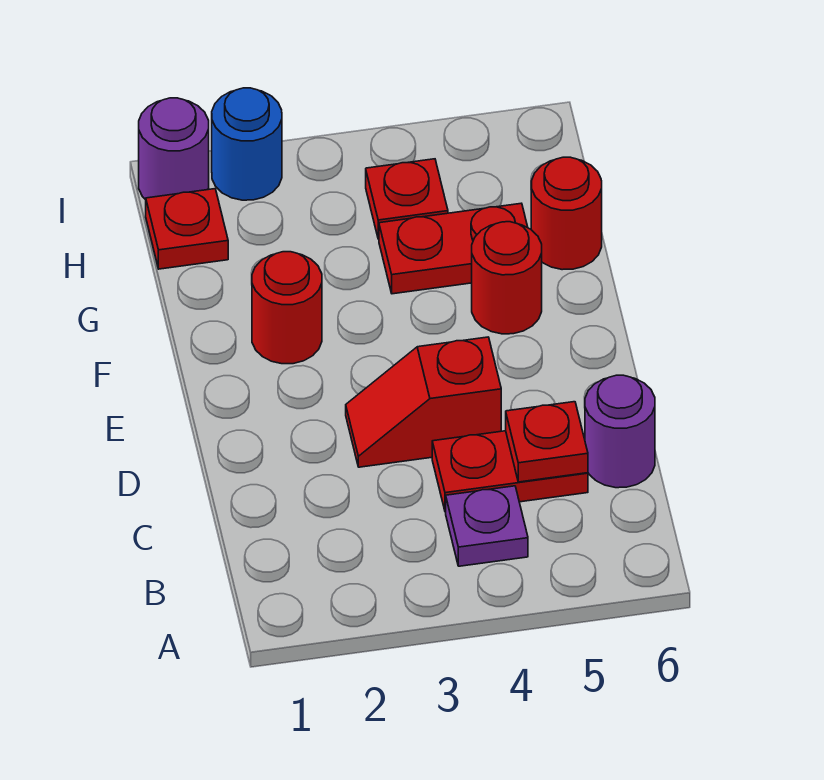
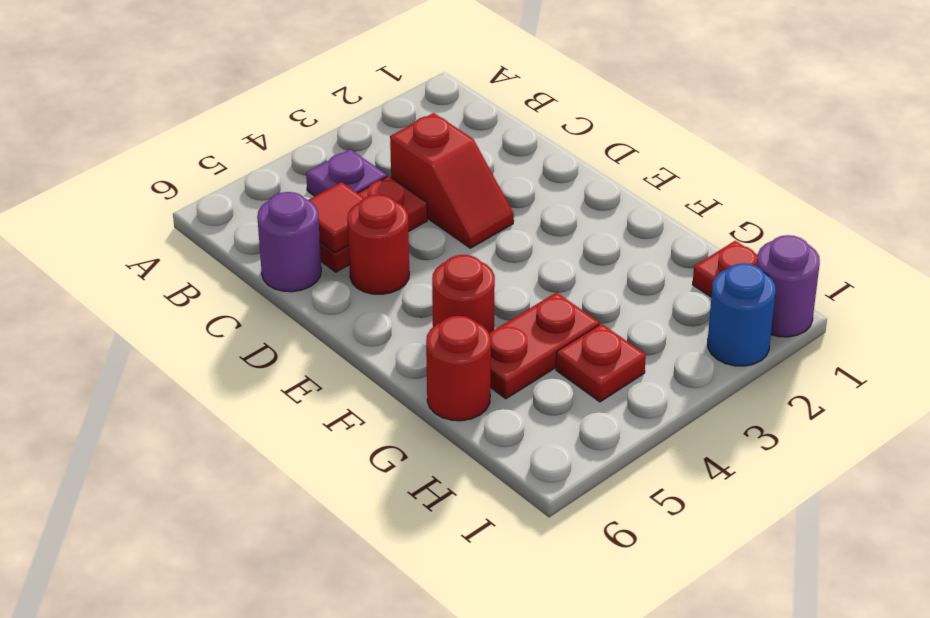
red 1x1 plate [506,402,588,482] -> red 1x1 tile [309,182,364,253]
red 1x2 slope [346,337,501,467] -> red 1x2 slope turned to [390,113,514,248]
red 1x1 round brick [252,252,322,364] -> red 1x1 round brick moved to [347,195,409,294]

